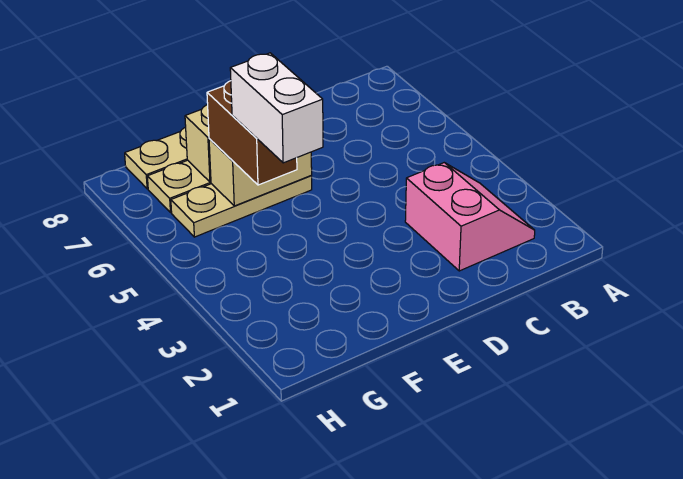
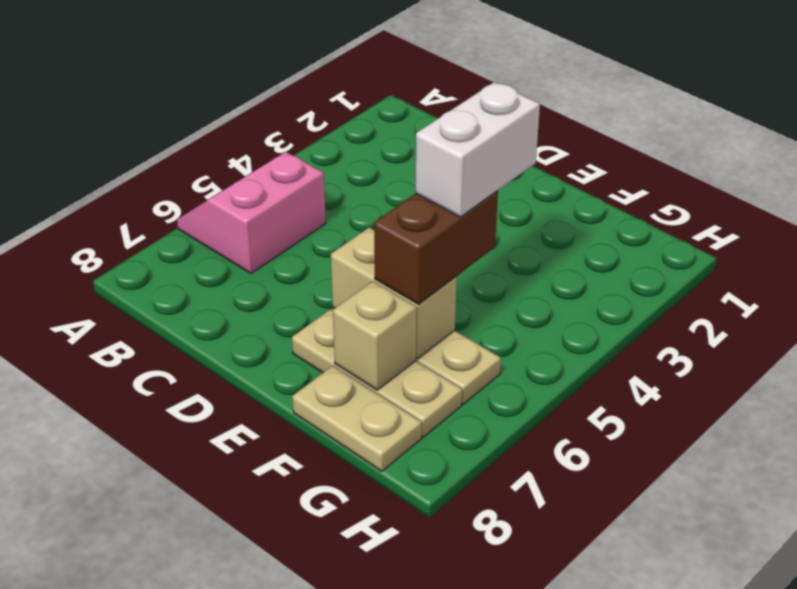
pink 2x2 slope [405,163,535,271] -> pink 2x2 slope moved to [177,152,326,273]

